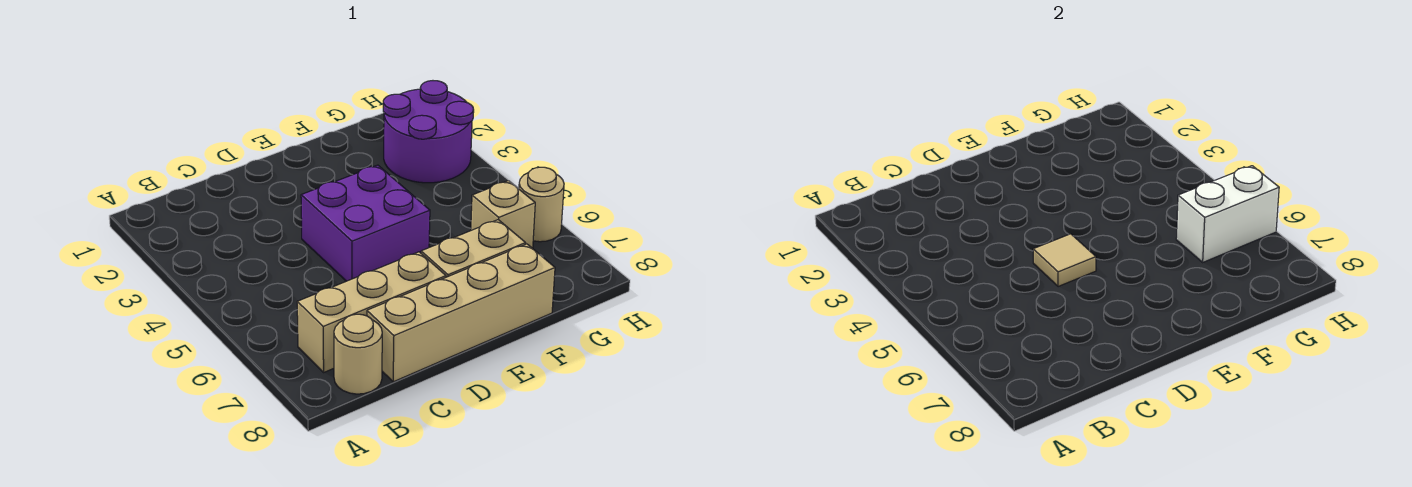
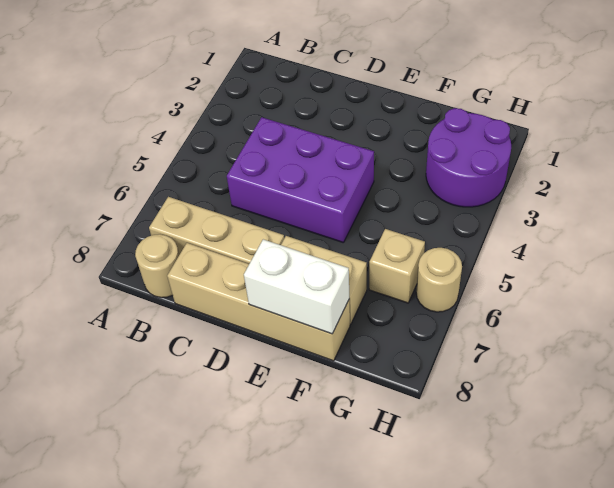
purple 2x2 brick [301,165,430,281] -> purple 2x3 brick [227,117,374,243]
tan 1x1 tile [1033,234,1096,287] -> none
white 1x2 brick [1176,166,1279,262] -> white 1x2 brick moved to [244,239,349,334]

